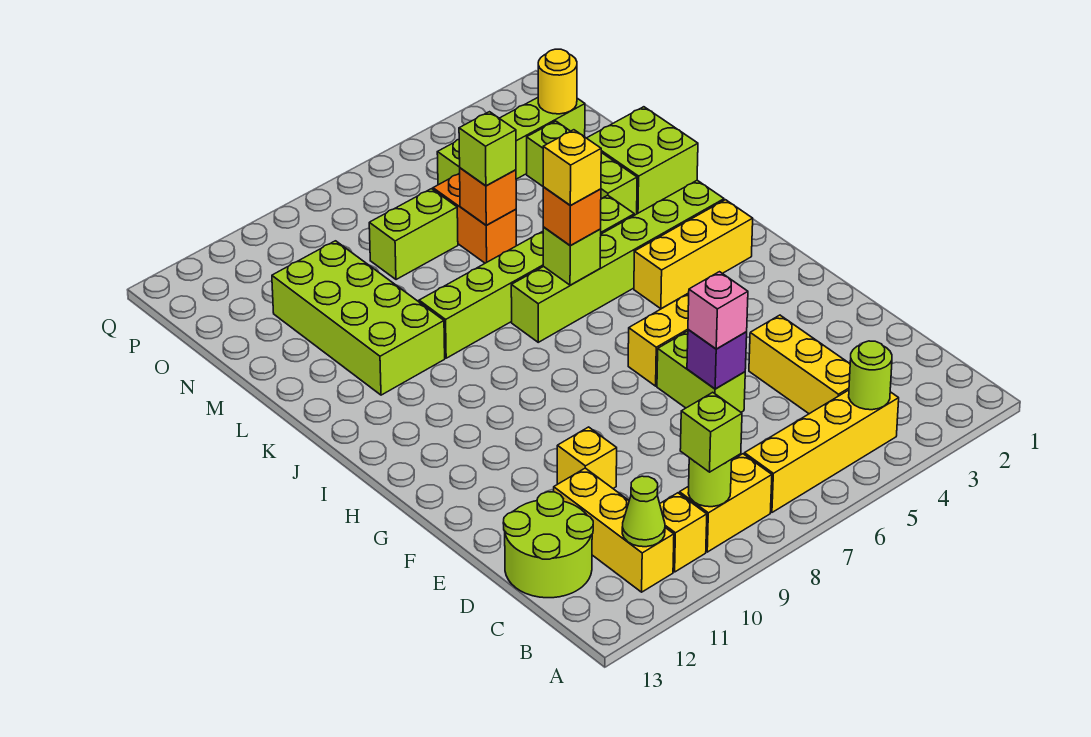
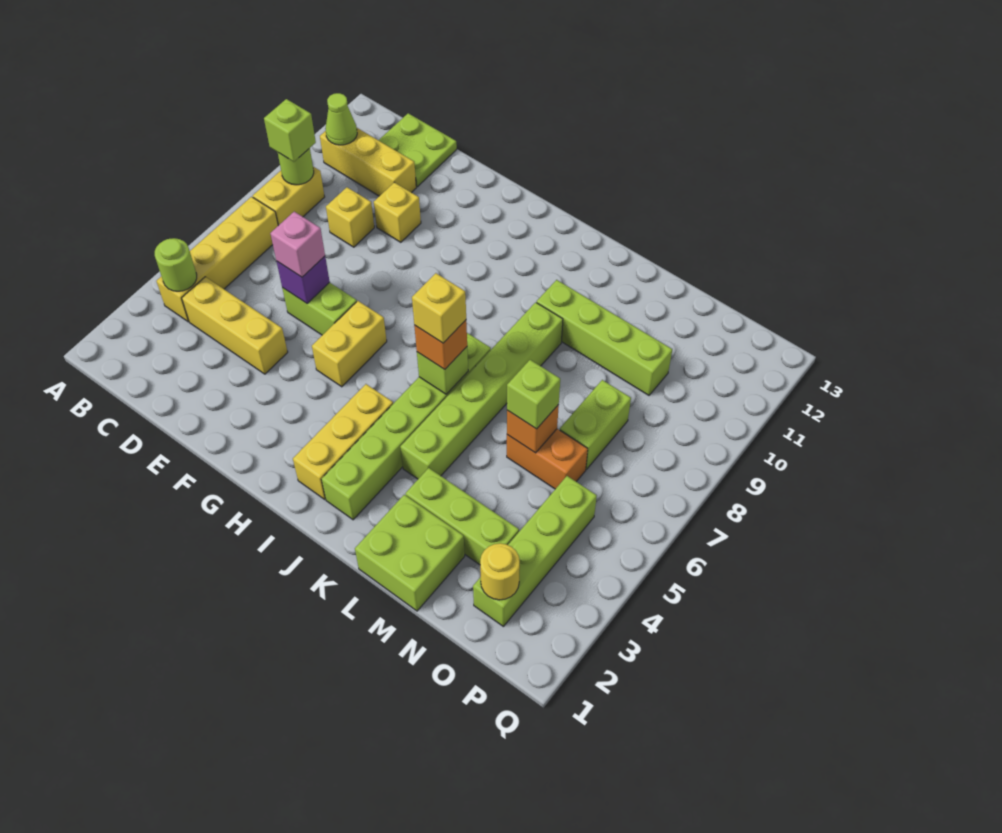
yellow 1x1 brick [660,493,707,572] -> yellow 1x1 brick moved to [326,187,374,247]
lime 2x2 round brick [503,492,593,598] -> lime 2x2 plate [379,113,457,187]
lime 2x4 brick [272,241,445,395] -> lime 1x4 brick [537,280,672,395]

